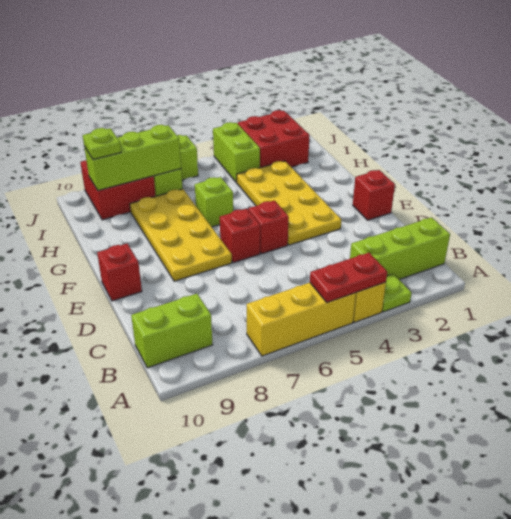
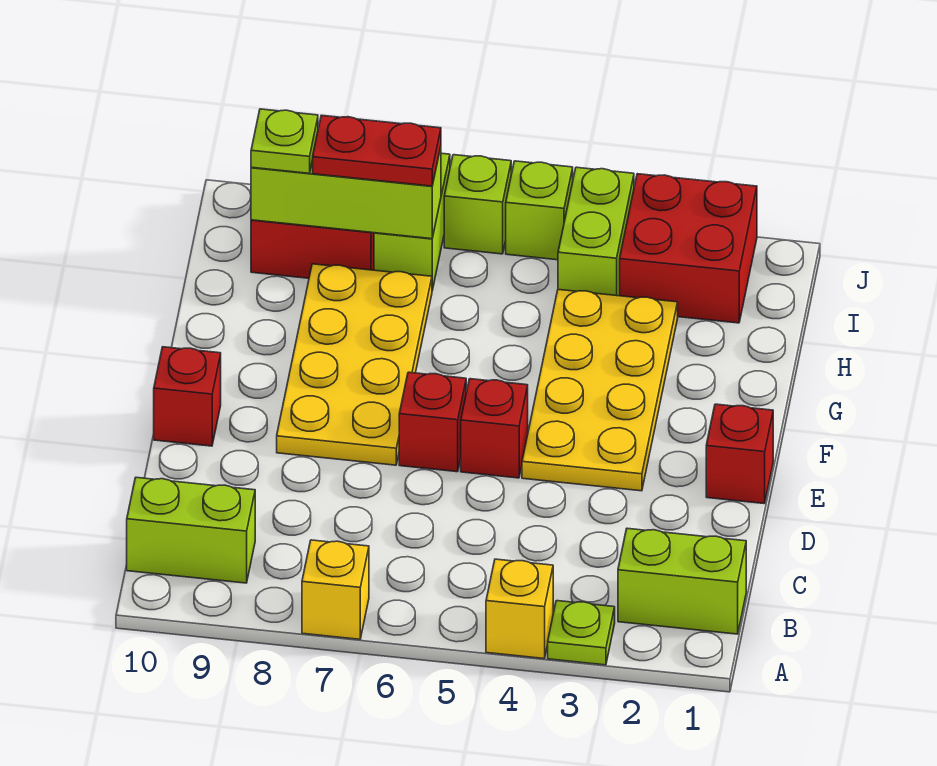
red 1x2 plate [310,253,387,303] -> red 1x2 plate moved to [313,115,441,186]
yellow 1x3 brick [247,283,356,356] -> yellow 1x1 brick [302,540,369,639]
lime 1x3 brick [350,217,450,280] -> lime 1x2 brick [618,528,746,634]
lime 1x1 brick [195,177,233,227] -> lime 1x1 brick moved to [506,161,573,260]

